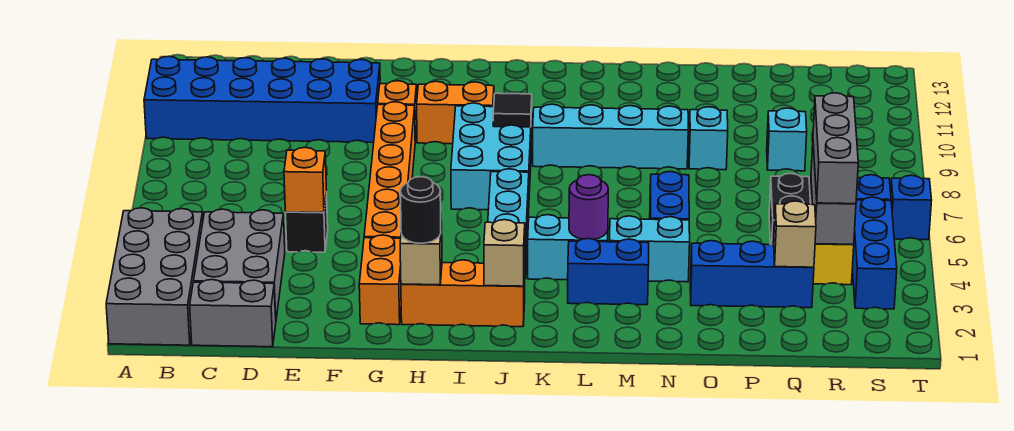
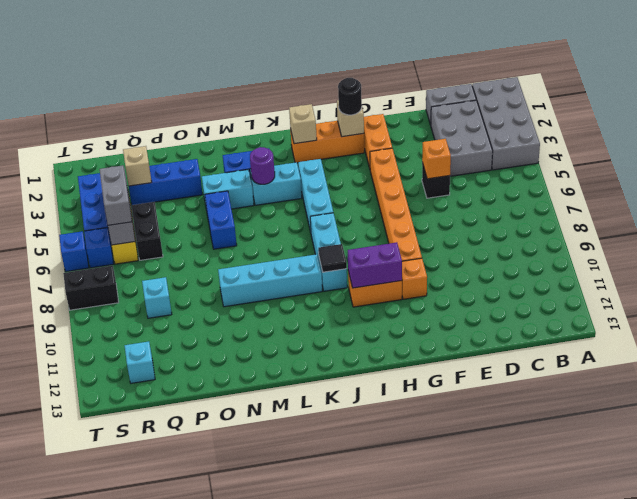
blue 2x6 brick [144,56,380,142] -> none
none -> purple 1x2 brick [348,242,402,288]
cyan 2x3 brick [451,103,532,210] -> cyan 1x3 brick [310,213,347,291]
cyan 1x1 brick [689,107,728,170] -> cyan 1x1 brick moved to [125,341,155,383]
grey 1x3 brick [813,93,858,204] -> grey 1x2 brick [100,165,132,225]
none -> black 1x2 brick [63,266,119,310]

